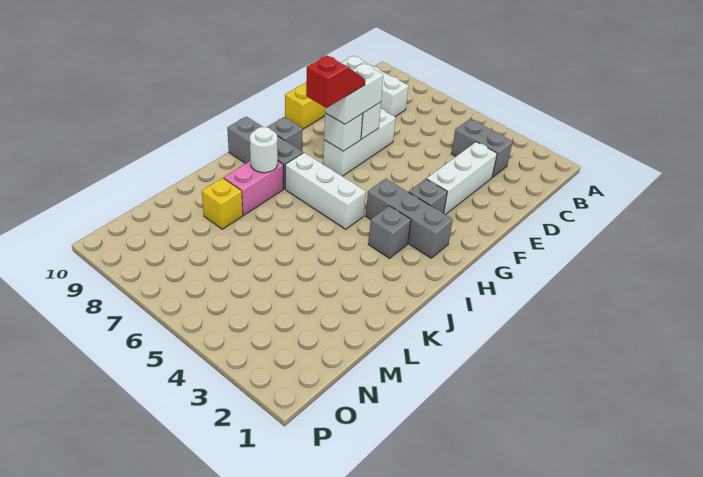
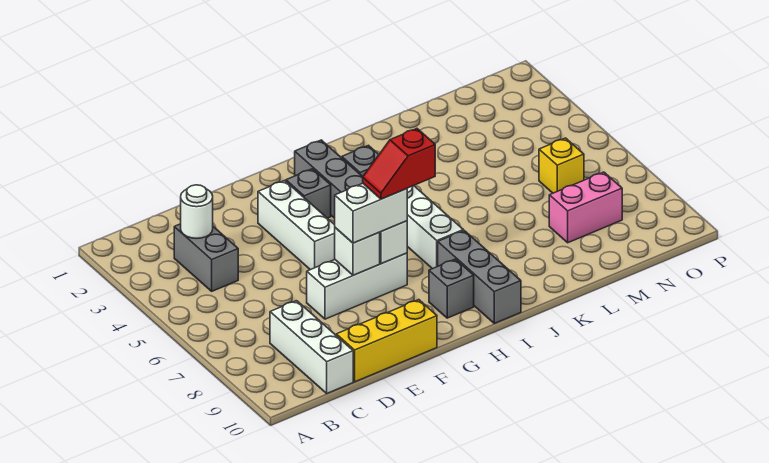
white 1x3 brick [427,142,497,215] -> white 1x3 brick turned to [258,181,335,270]
pink 1x2 brick [224,161,283,215] -> pink 1x2 brick moved to [549,172,622,243]
white 1x1 round brick [250,127,278,173] -> white 1x1 round brick moved to [181,185,213,239]
yellow 1x1 brick [202,178,243,229] -> yellow 1x1 brick moved to [539,138,584,193]

